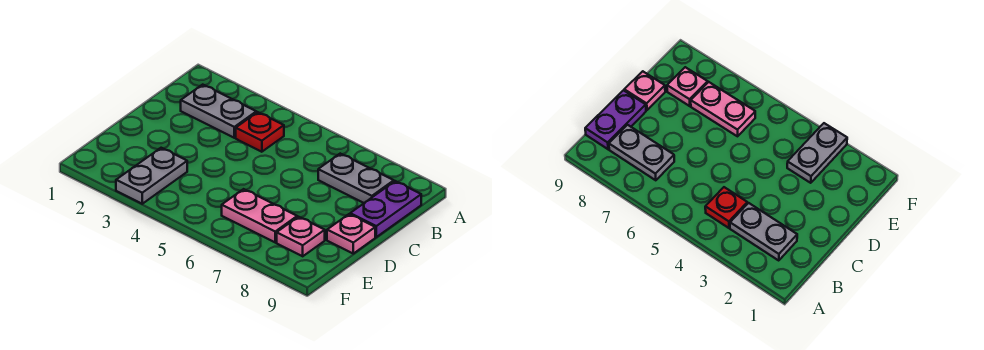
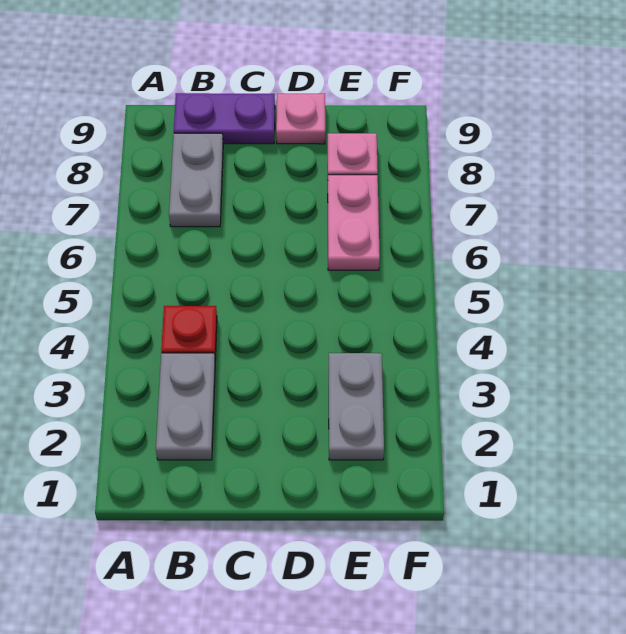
grey 1x2 plate [116,148,187,204] -> grey 1x2 plate turned to [329,353,384,460]

